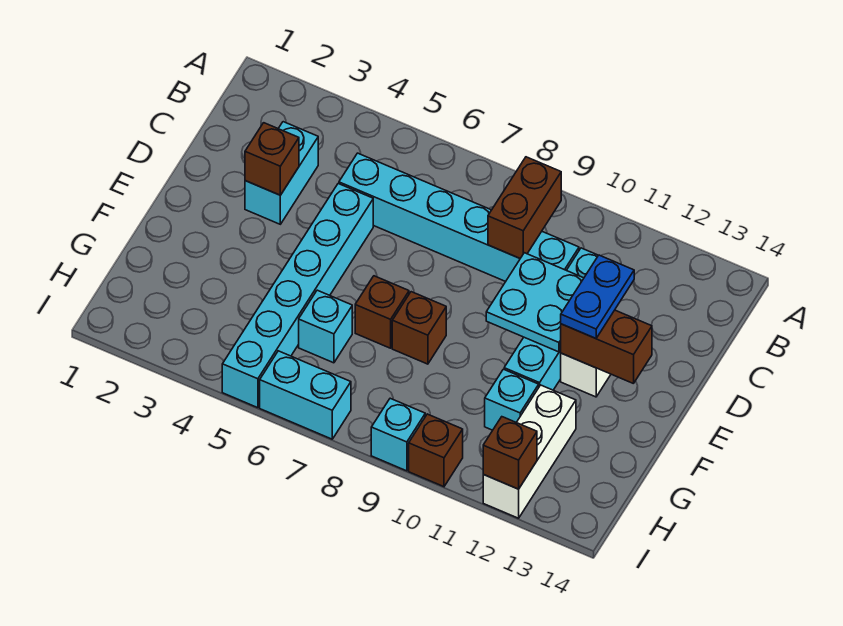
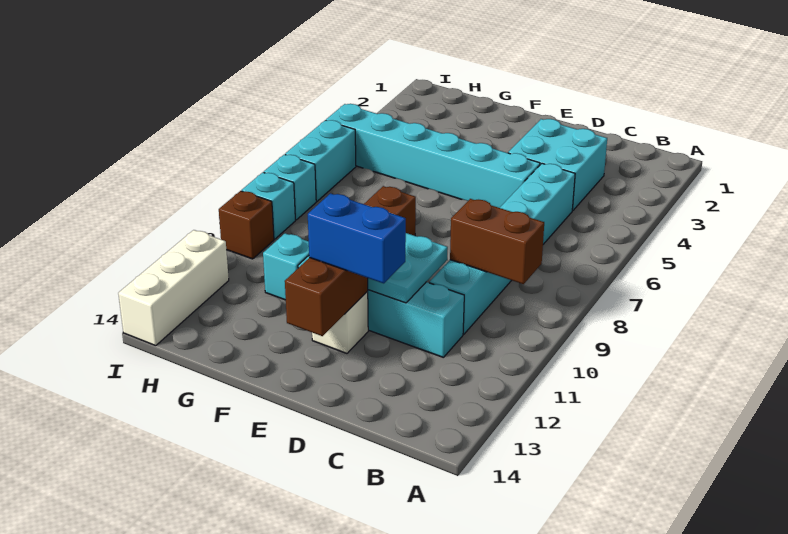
cyan 1x2 brick [245,122,318,224] -> cyan 2x2 brick [508,119,607,211]
brown 1x1 brick [245,123,299,195] -> none
blue 1x2 plate [561,255,634,338] -> blue 1x2 brick [308,193,406,283]
brown 1x1 brick [355,276,409,348] -> none
cyan 1x1 brick [299,290,352,363] -> cyan 1x1 brick moved to [264,154,316,220]
white 1x3 brick [483,385,576,518] -> white 1x3 brick turned to [118,230,229,346]
brown 1x1 brick [483,417,537,489] -> none

